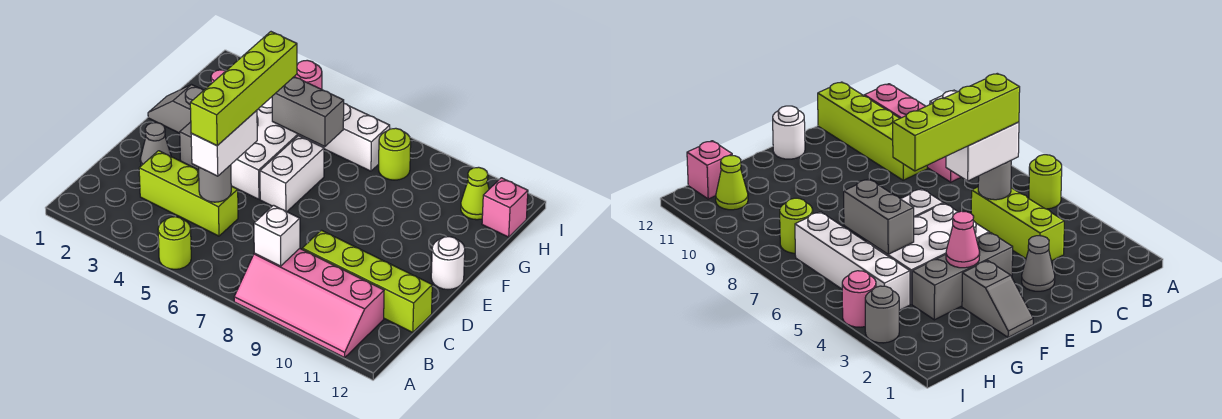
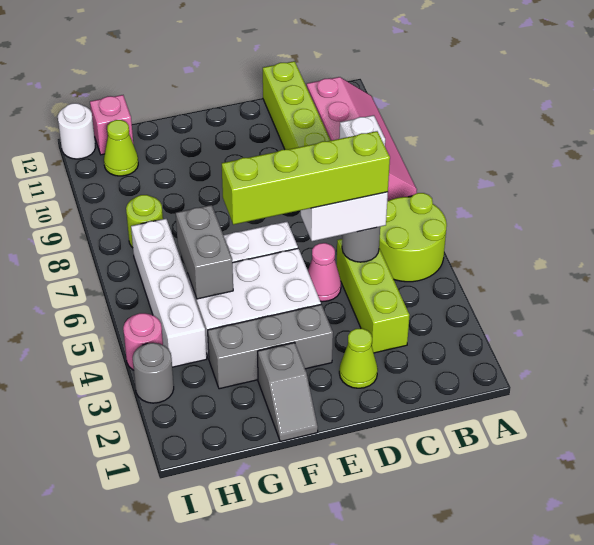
lime 1x1 round brick [158,217,191,269] -> lime 2x2 round brick [379,193,447,282]
grey 1x1 cone [140,123,171,166] -> lime 1x1 cone [339,328,378,388]
white 1x1 round brick [431,237,465,289] -> white 1x1 round brick moved to [58,103,95,159]
pink 1x1 cone [946,211,980,268] -> pink 1x1 cone moved to [308,243,341,302]

